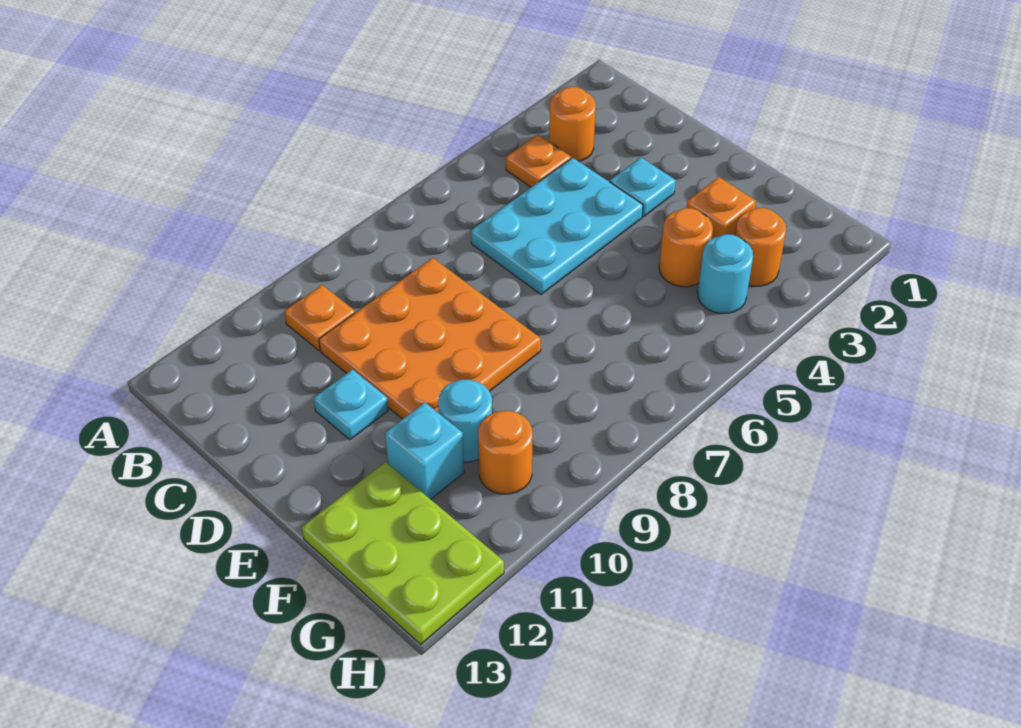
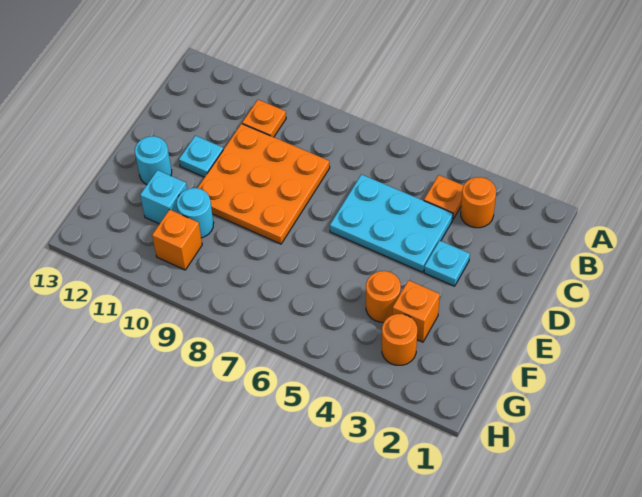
lime 2x3 plate [302,462,504,644] -> none
cyan 1x1 round brick [698,234,753,313] -> cyan 1x1 round brick moved to [135,136,172,185]
orange 1x1 round brick [478,411,533,494] -> orange 1x1 brick [152,209,202,270]

